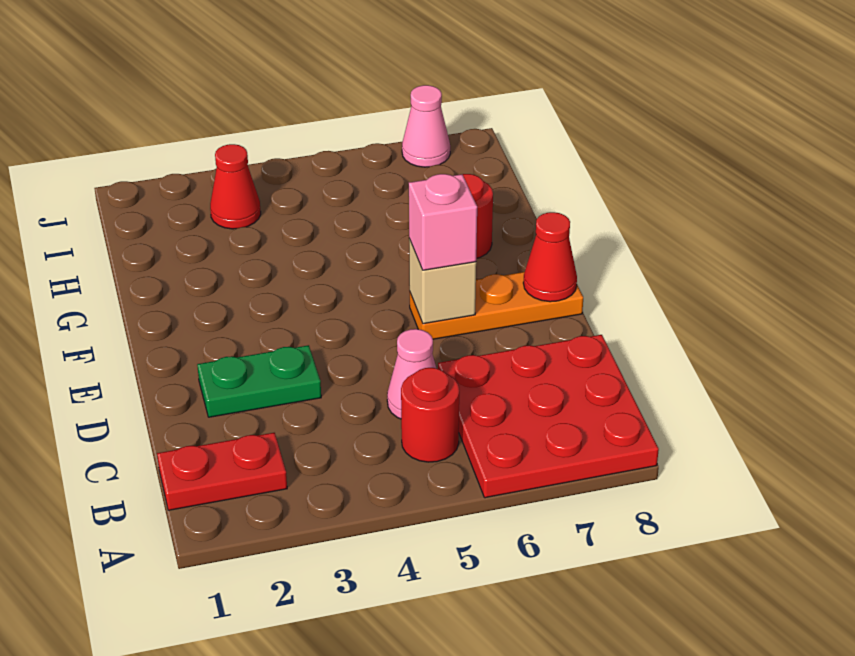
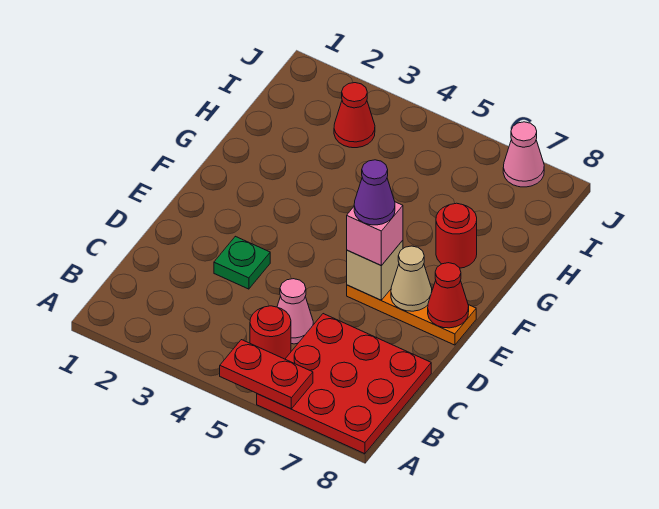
red 1x2 plate [157,433,287,510] -> red 1x2 plate moved to [220,340,313,409]
green 1x2 plate [197,345,321,417] -> green 1x1 plate [214,236,270,289]
none -> purple 1x1 cone [354,160,395,225]
none -> tan 1x1 cone [391,246,432,311]

